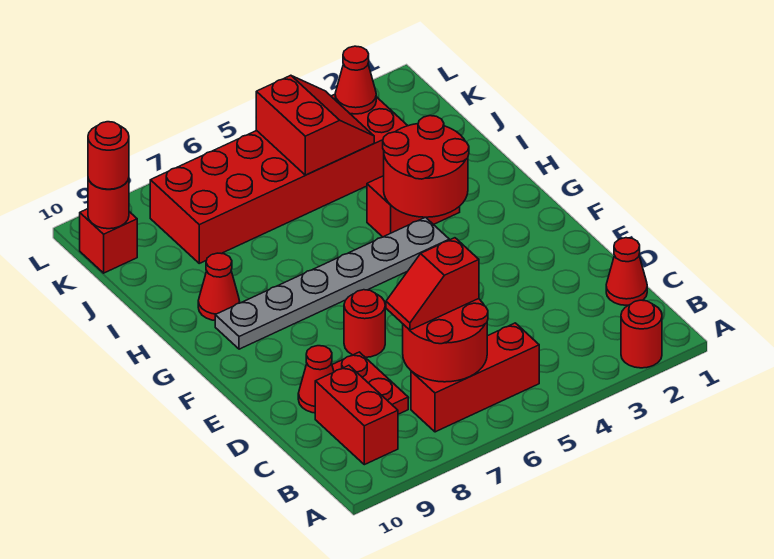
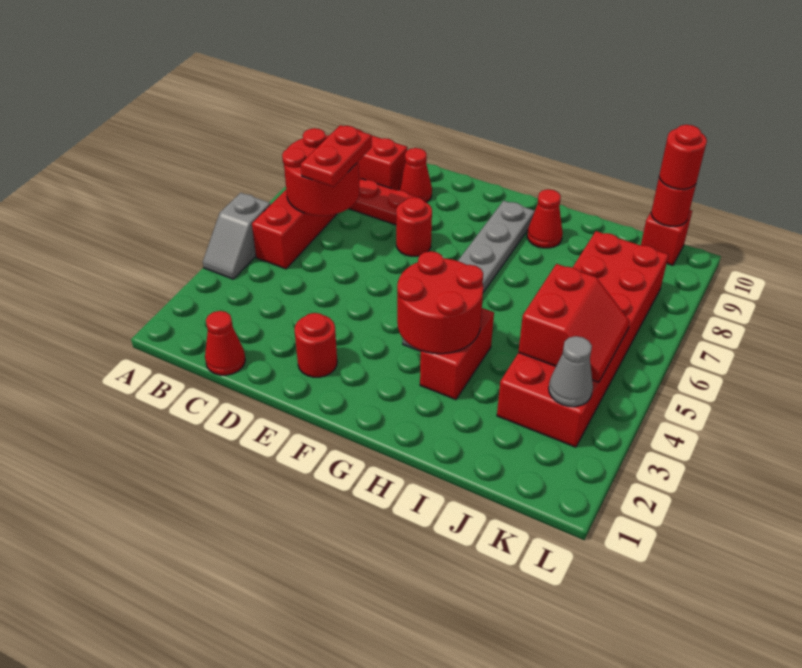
red 1x1 round brick [621,300,662,368] -> red 1x1 round brick moved to [295,313,337,377]
none -> grey 1x2 slope [203,193,271,279]
red 1x2 slope [386,238,479,330] -> red 1x2 plate [301,125,372,187]
red 2x2 slope [256,75,374,175] -> red 2x2 slope turned to [518,264,630,382]
red 1x1 cone [335,46,376,114] -> grey 1x1 cone [549,336,593,407]

